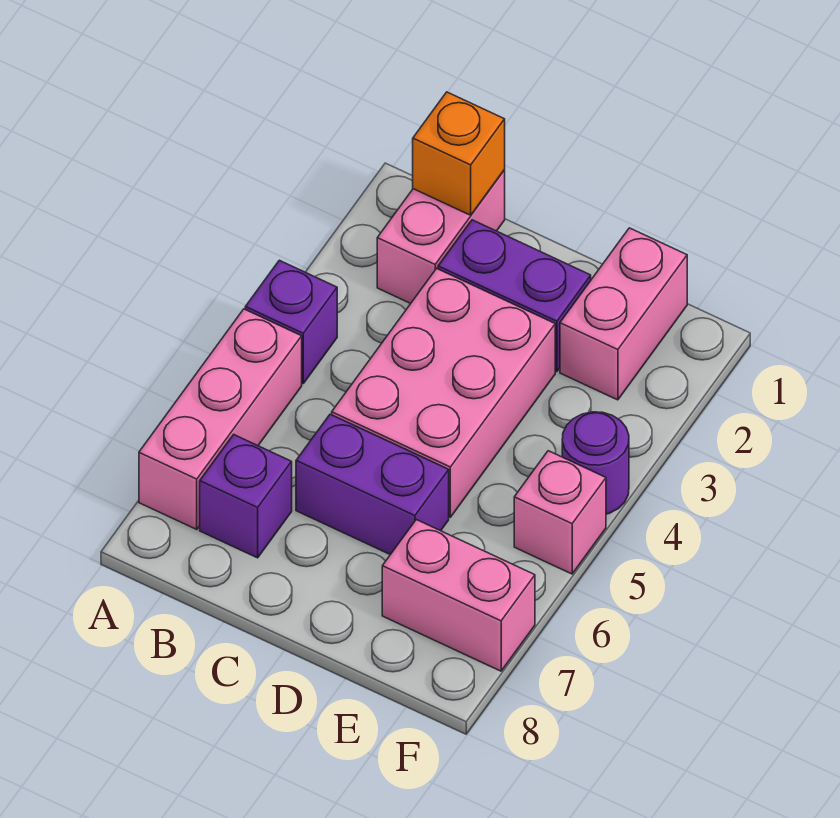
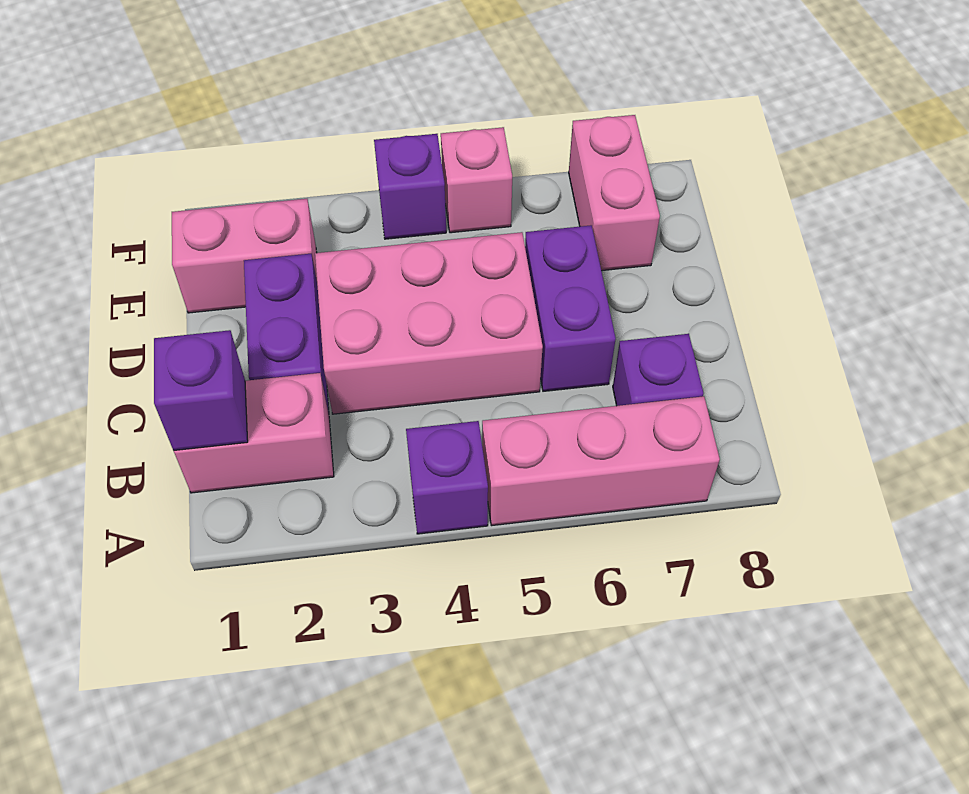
orange 1x1 brick [413,92,505,215] -> purple 1x1 brick [154,330,248,451]
purple 1x1 round brick [562,412,629,514] -> purple 1x1 brick [374,134,446,239]

